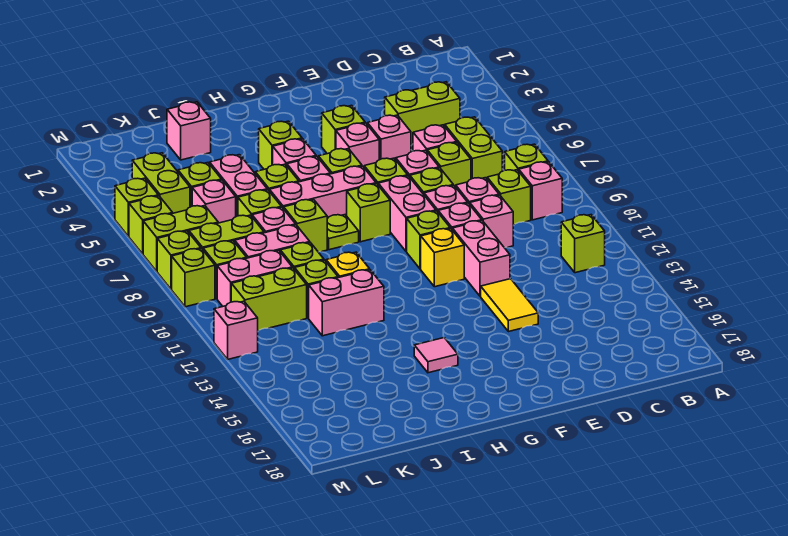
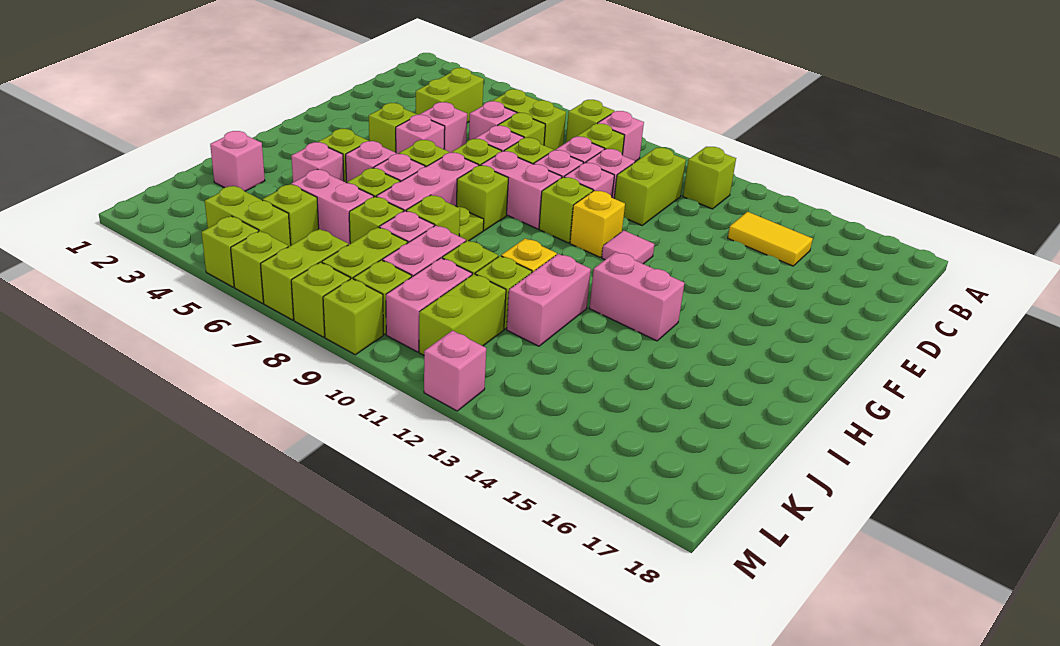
none -> lime 1x2 brick [614,148,686,225]
pink 1x2 brick [452,221,510,296] -> pink 1x2 brick moved to [589,252,684,341]
yellow 1x2 tile [481,279,538,332] -> yellow 1x2 tile moved to [728,212,813,266]
pink 1x1 tile [414,338,458,373] -> pink 1x1 tile moved to [602,230,654,264]
pink 1x1 brick [192,180,236,223] -> pink 1x1 brick moved to [291,142,344,182]

